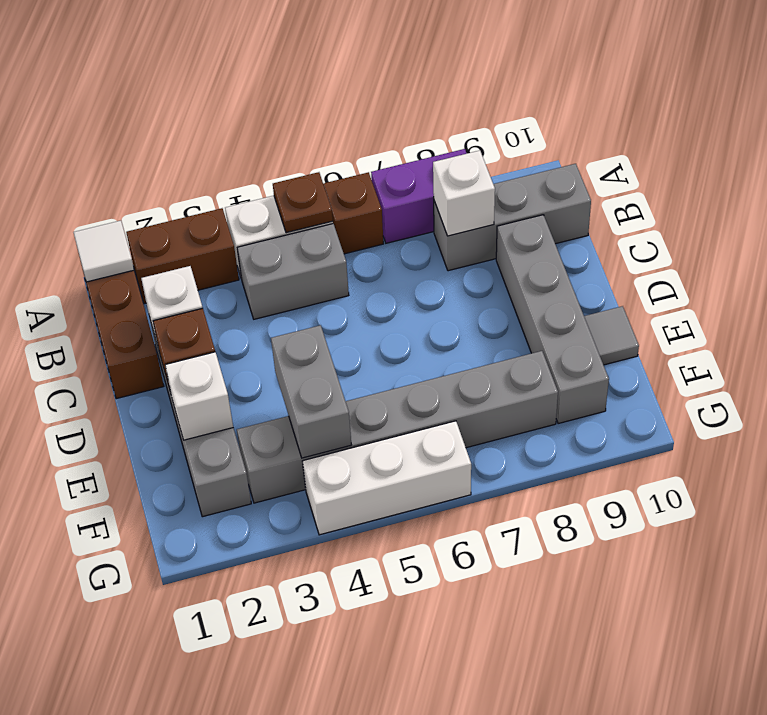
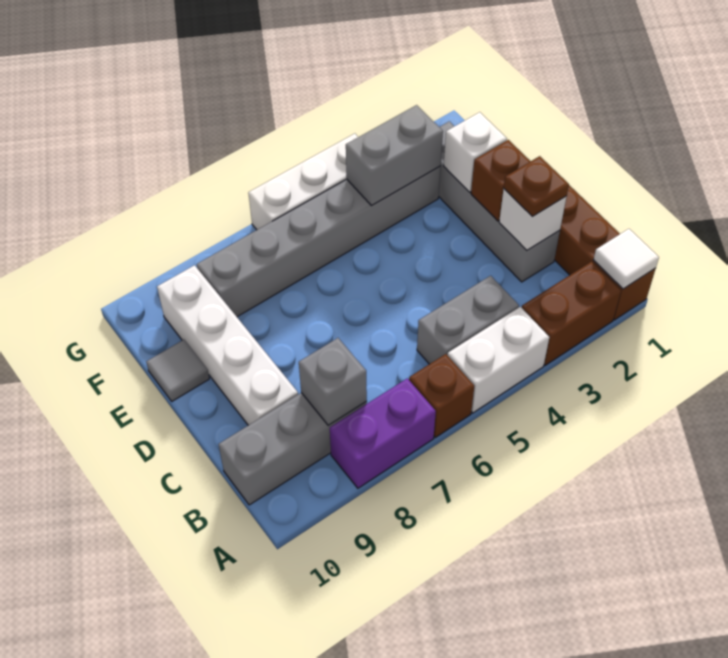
brown 1x1 plate [273,172,333,233] -> brown 1x1 plate moved to [504,156,569,216]
white 1x1 brick [433,151,495,236] -> grey 1x1 brick [299,338,367,425]
grey 1x4 brick [496,215,609,424] -> white 1x4 brick [157,265,298,425]
grey 1x2 brick [271,325,351,458] -> grey 1x2 brick turned to [346,105,443,206]

